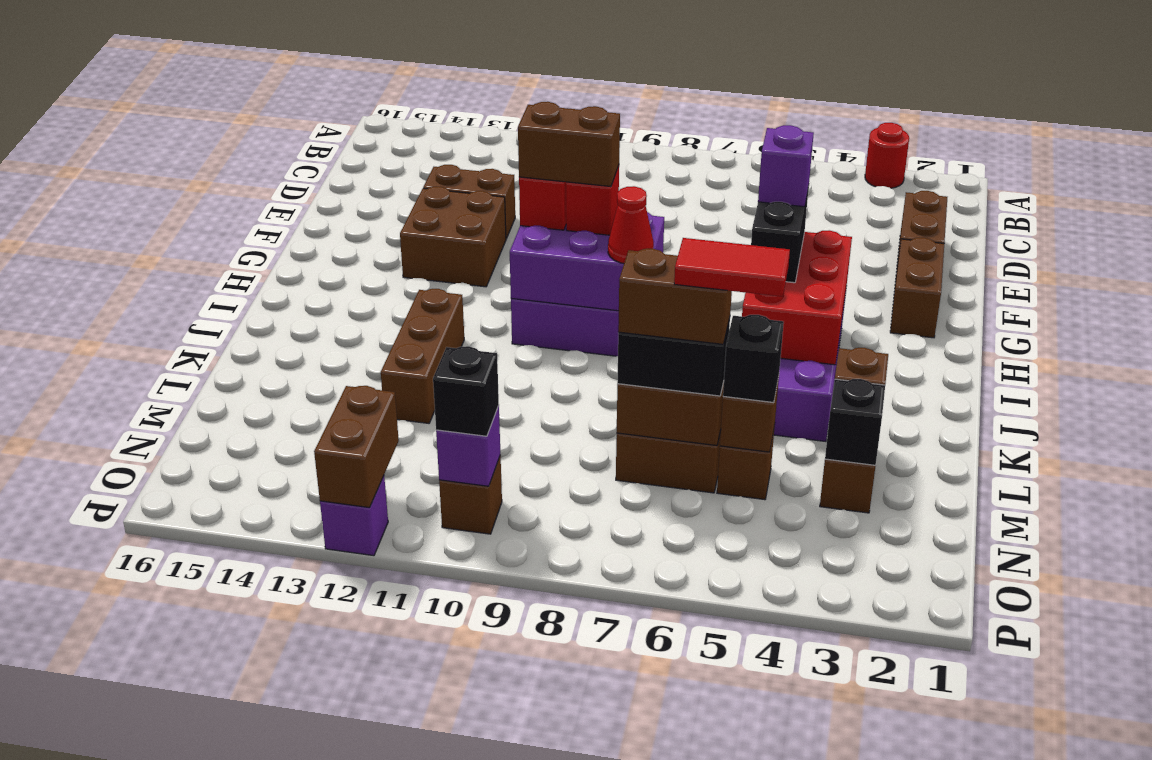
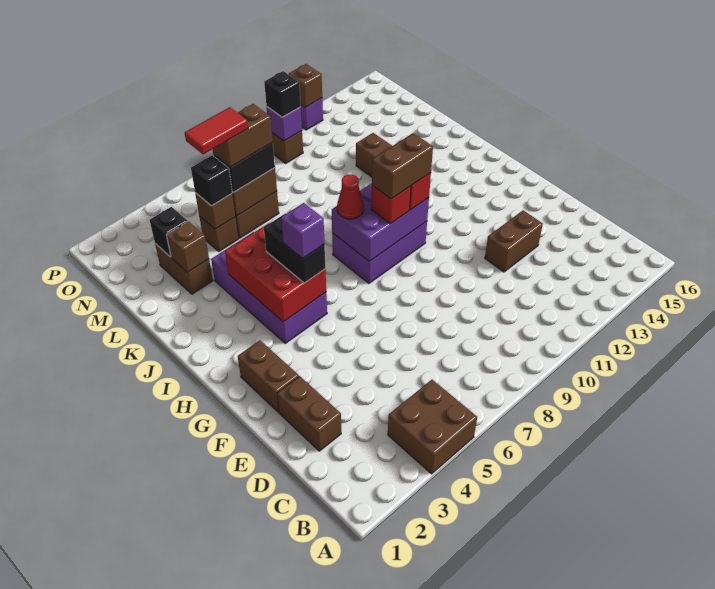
red 1x1 round brick [865,123,909,188] -> none
brown 2x2 brick [400,187,506,287] -> brown 2x2 brick moved to [388,380,477,474]
brown 1x2 brick [314,386,399,508] -> brown 1x1 brick [289,64,322,107]

